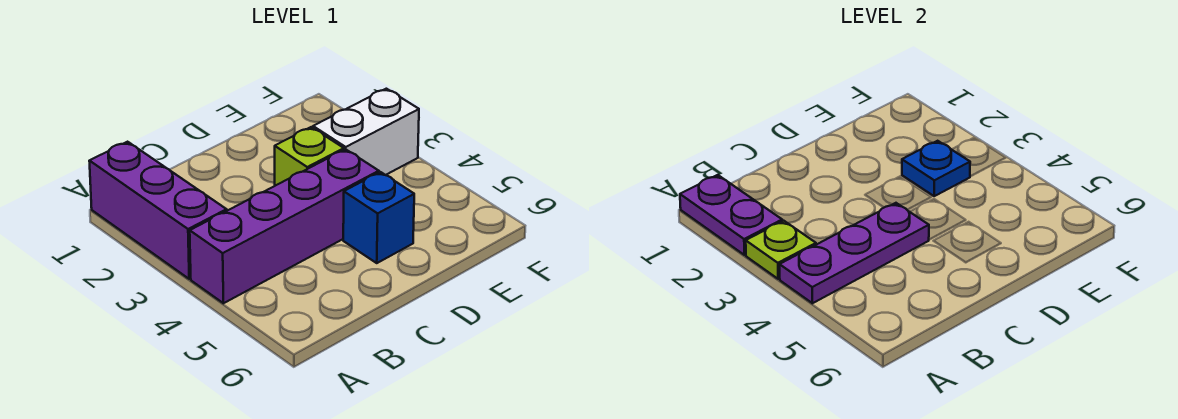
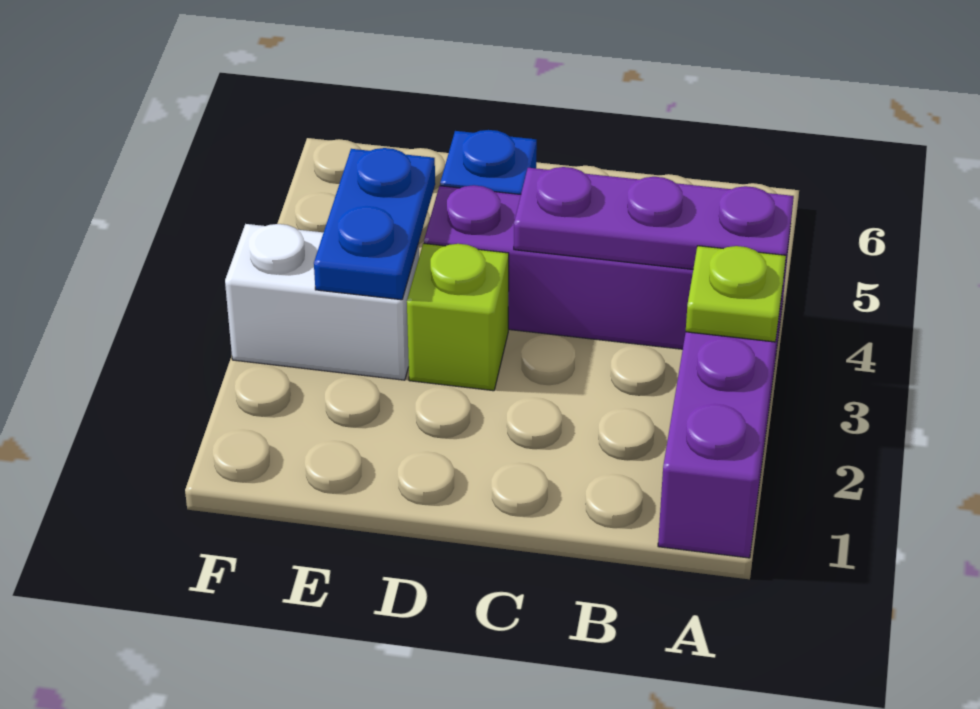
purple 1x2 plate [680,175,782,255] -> none
blue 1x1 plate [902,141,970,196] -> blue 1x2 plate [314,148,435,300]

